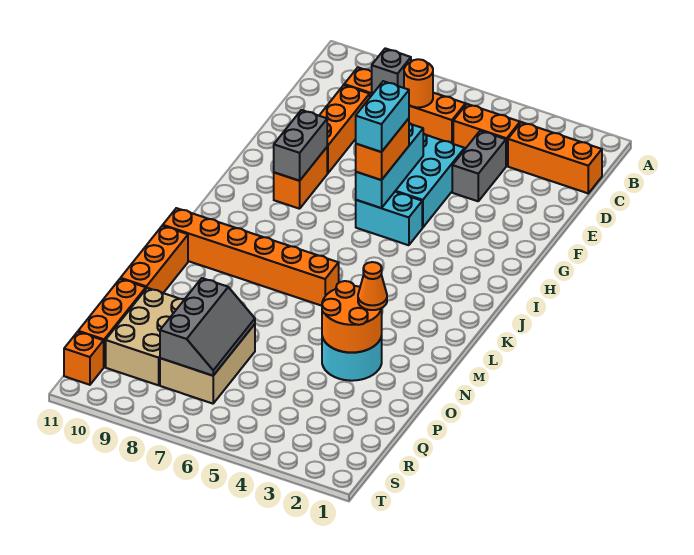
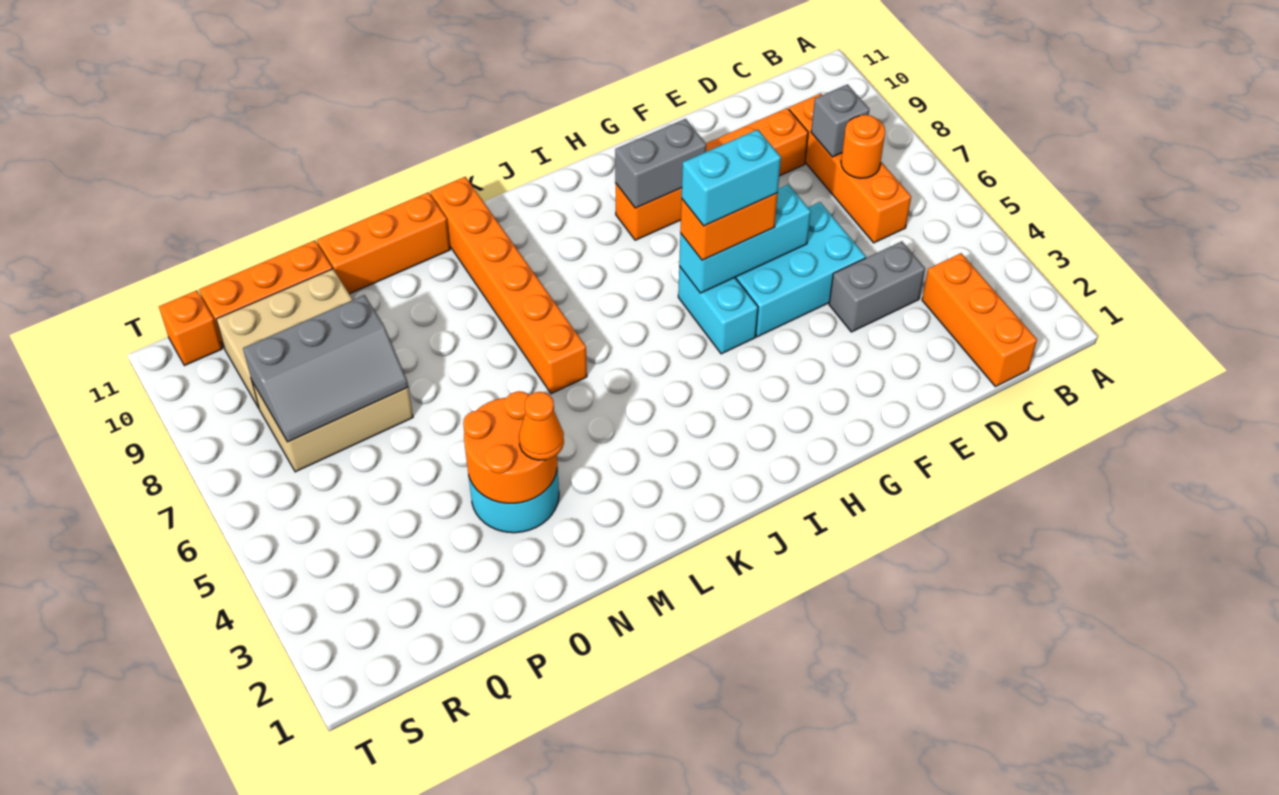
orange 1x2 brick [453,104,520,166] -> none

